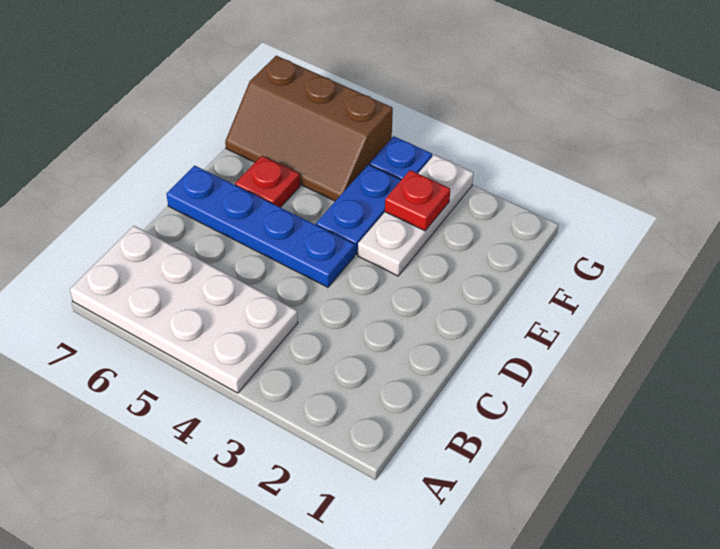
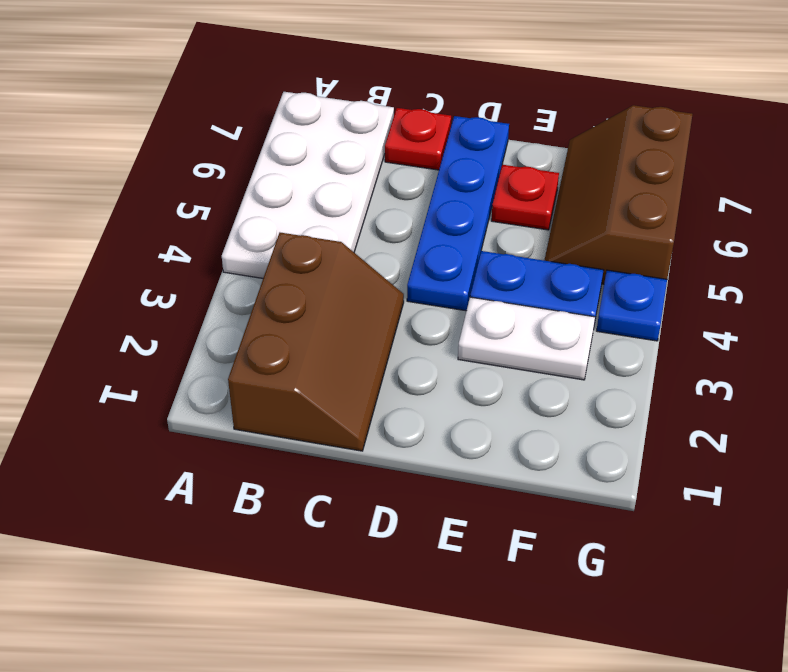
none -> brown 2x3 slope [228,233,404,451]
white 1x3 plate [358,155,474,276] -> white 1x2 plate [458,297,595,380]
red 1x1 plate [385,170,450,231] -> red 1x1 plate moved to [385,108,451,170]

